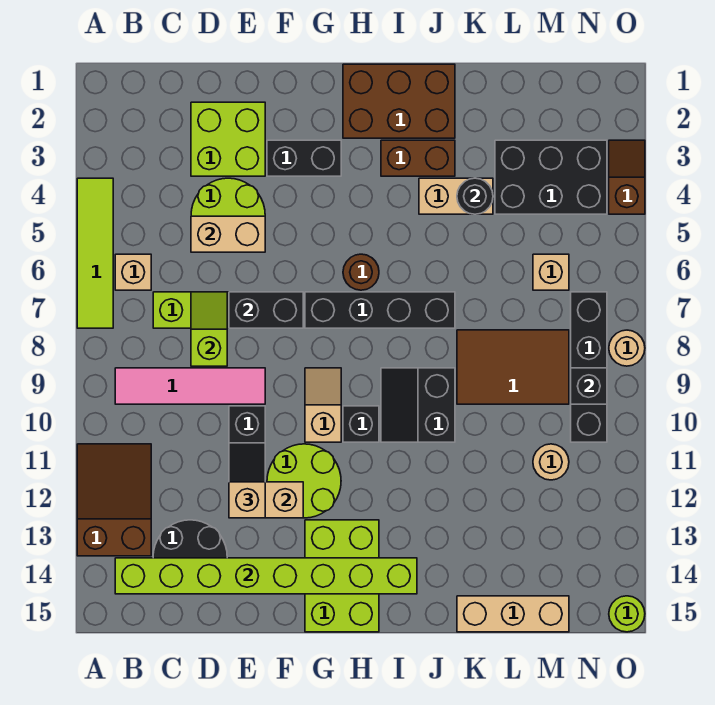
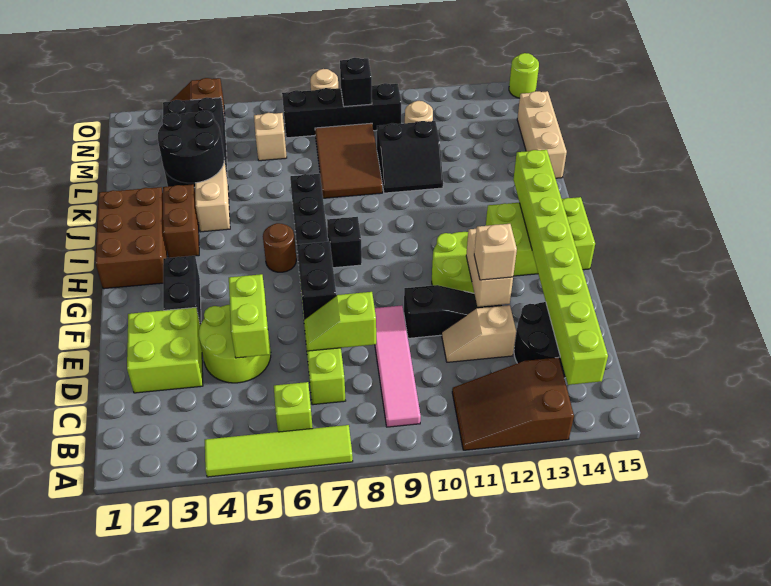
tan 1x1 brick [115,254,151,290] -> lime 1x1 brick [274,382,313,432]
tan 1x2 brick [191,216,265,252] -> lime 1x2 brick [229,274,270,358]
tan 1x2 slope [305,368,341,442] -> tan 1x2 slope moved to [442,305,516,362]
black 1x1 brick [343,406,379,442] -> black 1x1 brick moved to [327,217,362,268]
black 2x2 slope [381,368,455,442] -> black 2x2 slope moved to [377,121,443,193]
black 1x1 round brick [457,178,493,214] -> black 2x2 round brick [158,111,224,183]

